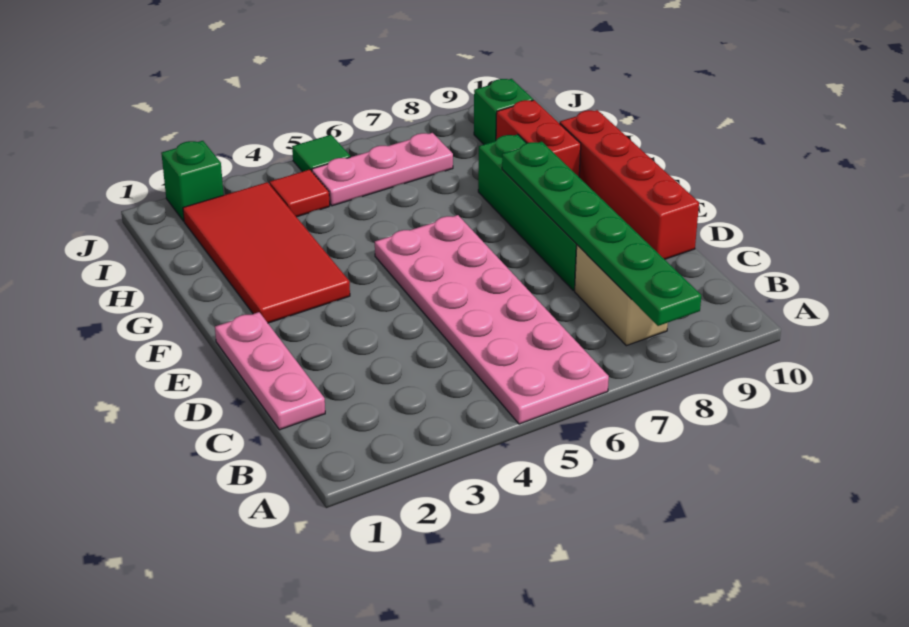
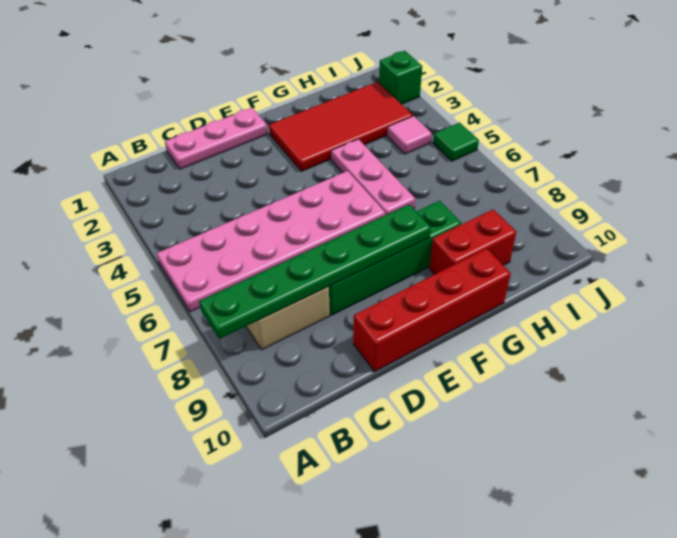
red 1x1 tile [270,170,330,217] -> pink 1x1 tile [387,116,432,154]
pink 1x3 plate [312,133,453,206] -> pink 1x3 plate moved to [331,139,415,215]
green 1x1 brick [474,79,533,144] -> none

